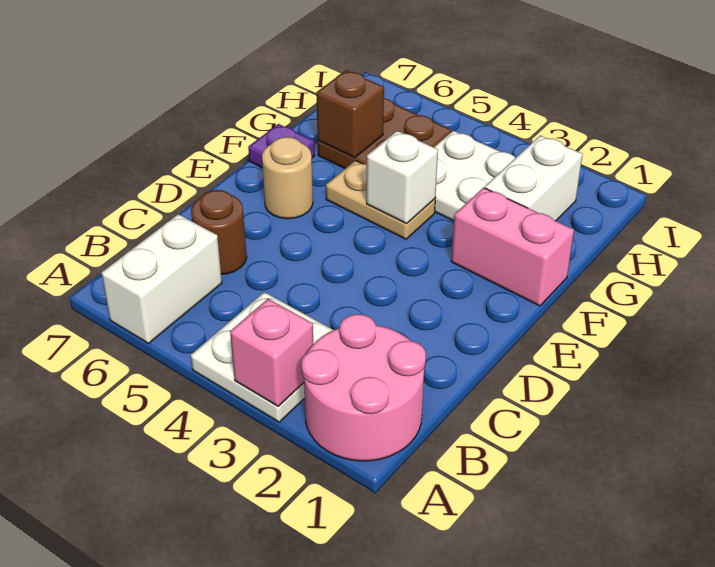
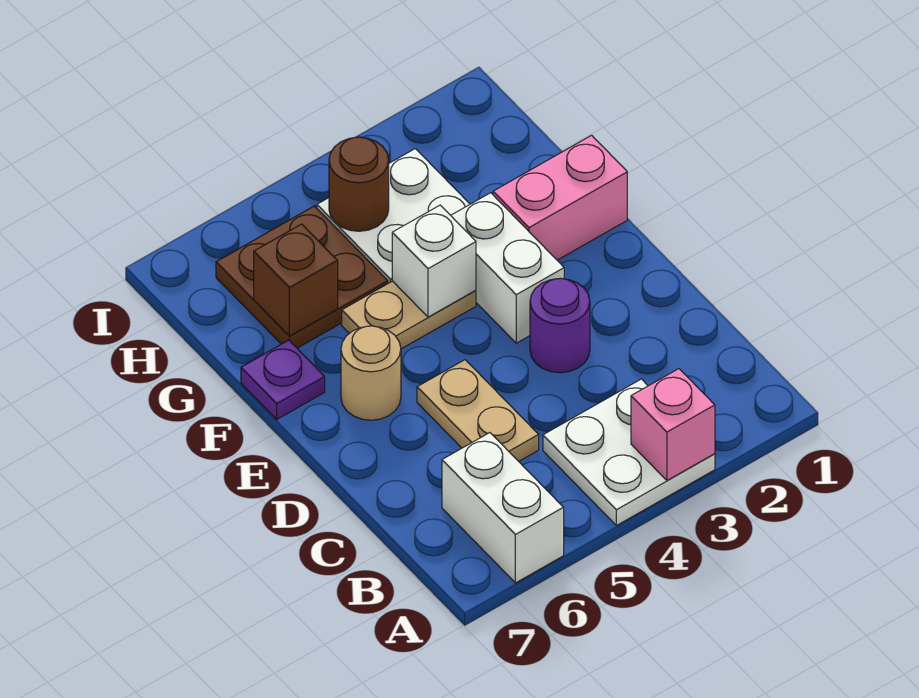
pink 2x2 round brick [302,314,426,461] -> none
none -> tan 1x2 plate [417,360,539,461]
brown 1x1 round brick [191,190,247,274] -> brown 1x1 round brick moved to [329,137,389,231]
none -> purple 1x1 round brick [530,278,590,373]
white 1x2 brick [485,136,583,221] -> white 1x2 brick moved to [451,193,564,343]

